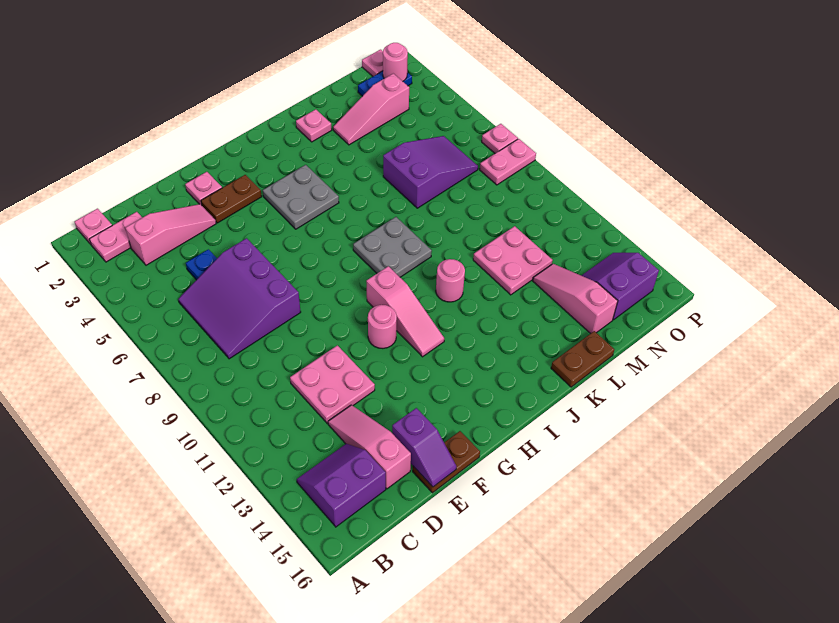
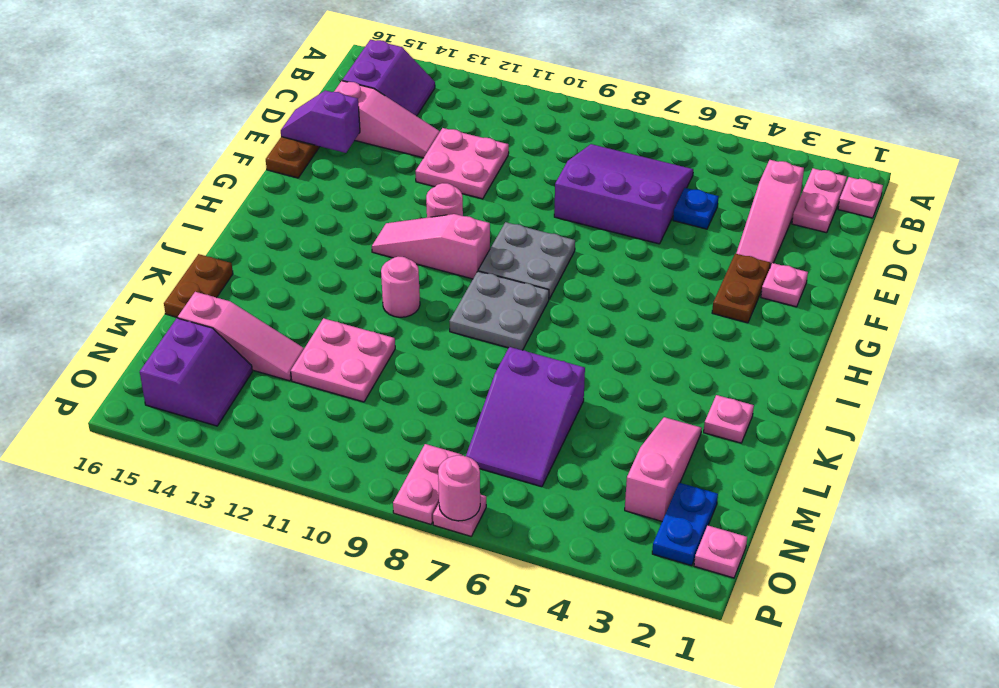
grey 2x2 plate [263,165,339,229] -> grey 2x2 plate moved to [478,222,575,299]
pink 1x1 round brick [383,43,408,81] -> pink 1x1 round brick moved to [438,455,480,521]

